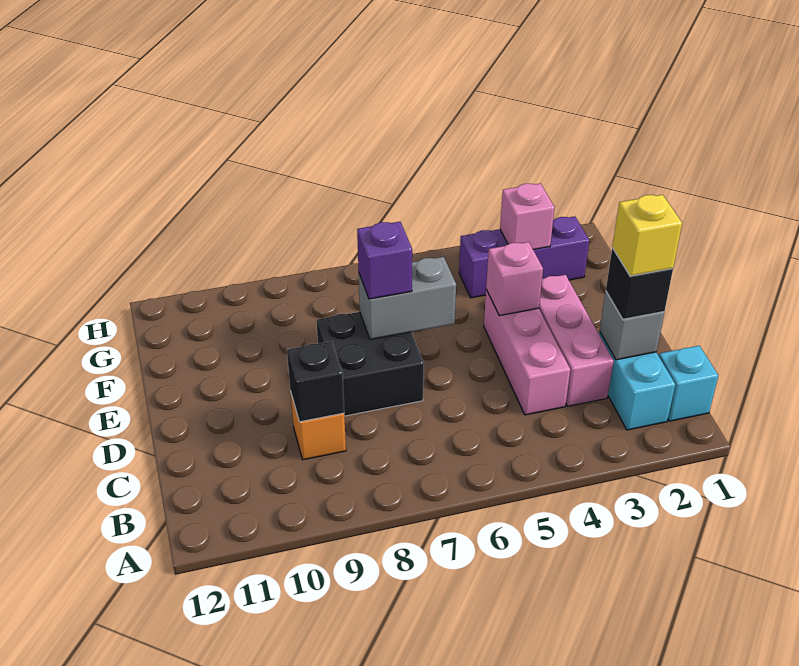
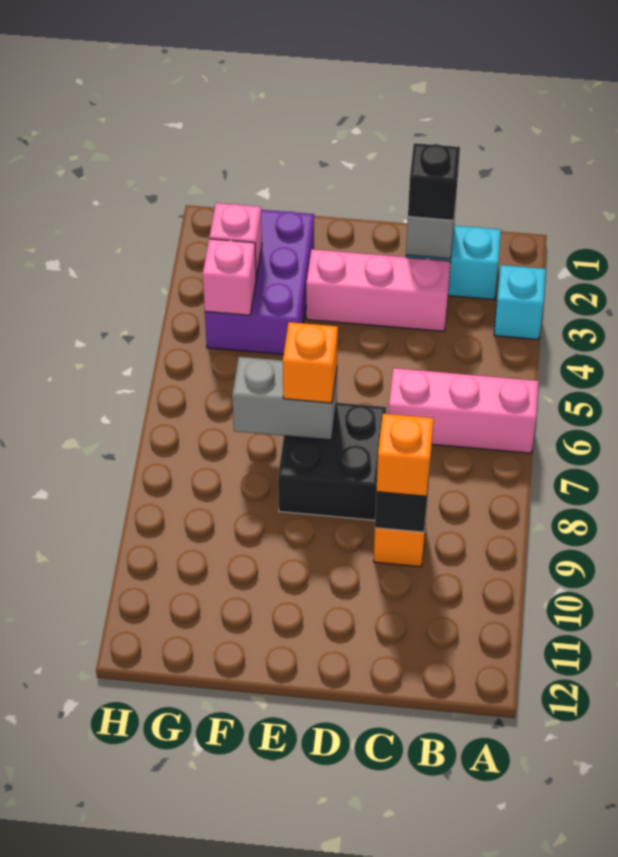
cyan 1x1 brick [659,346,718,421] -> cyan 1x1 brick moved to [494,265,546,340]
yellow 1x1 brick [612,195,682,276] -> none
pink 1x3 brick [484,290,570,415] -> pink 1x3 brick moved to [388,368,539,453]
none -> orange 1x1 brick [376,414,434,496]
pink 1x1 brick [486,242,543,316] -> pink 1x1 brick moved to [203,239,256,315]
grey 1x2 brick [359,257,456,339] -> grey 1x2 brick turned to [232,357,337,440]
purple 1x1 brick [357,222,412,299] -> orange 1x1 brick [283,322,338,403]
purple 1x3 brick [459,216,589,298] -> purple 2x3 brick [205,210,314,355]

